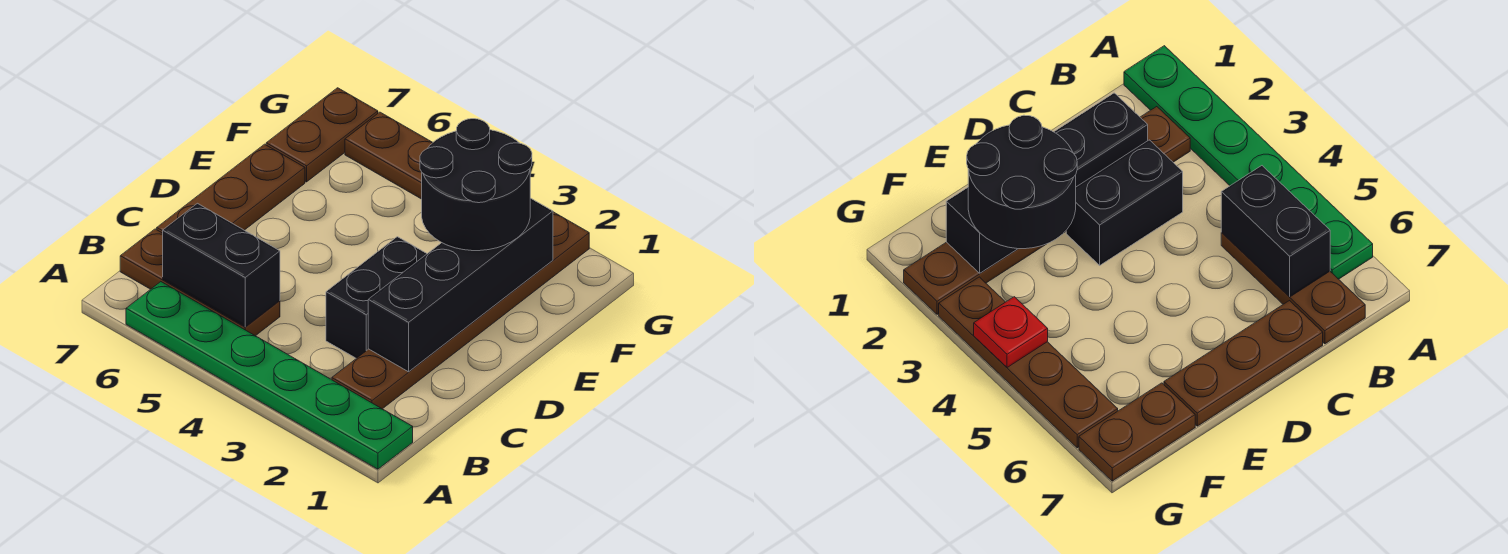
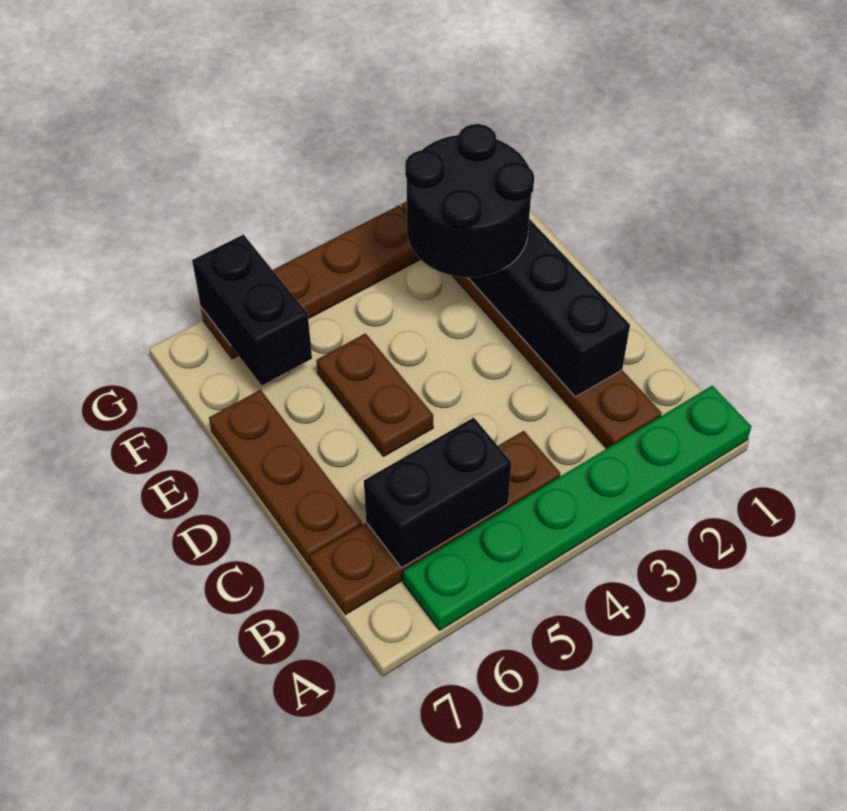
brown 1x3 plate [120,229,280,336] -> brown 1x4 plate [310,431,561,614]
black 1x2 brick [326,237,427,358] -> black 1x2 brick moved to [192,235,312,385]
brown 1x2 plate [266,88,378,182] -> brown 1x2 plate moved to [316,333,433,456]
red 1x1 plate [974,297,1048,367] -> none

